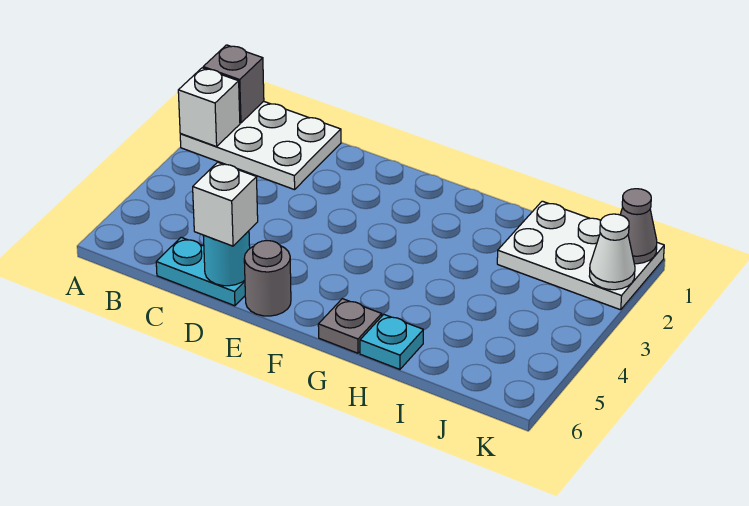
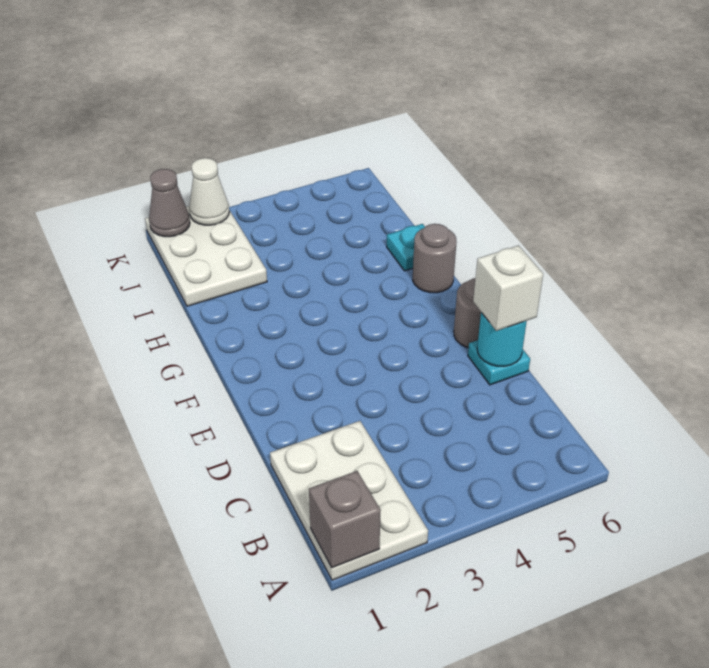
white 1x1 brick [178,68,240,147] -> none
cyan 1x2 plate [156,237,245,306] -> cyan 1x1 plate [468,340,530,385]
grey 1x1 plate [318,299,382,353] -> grey 1x1 round brick [413,224,457,293]

